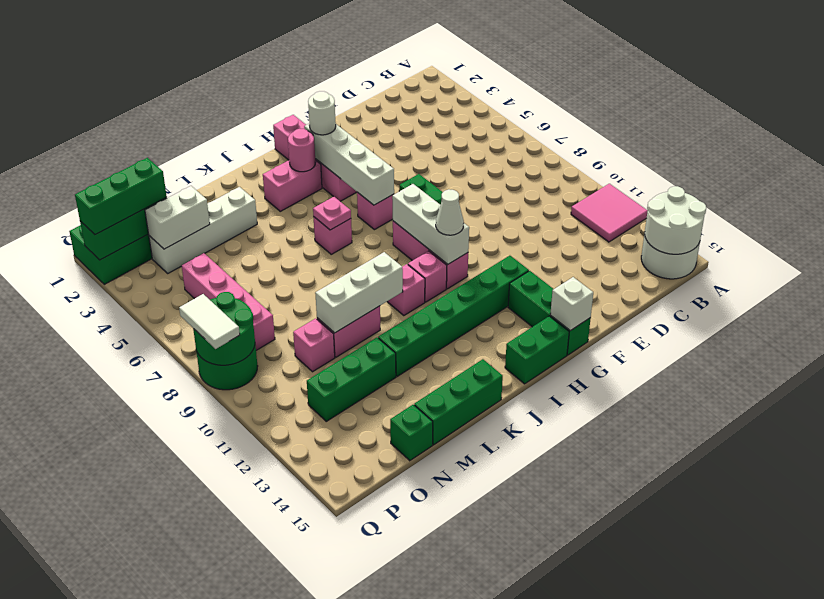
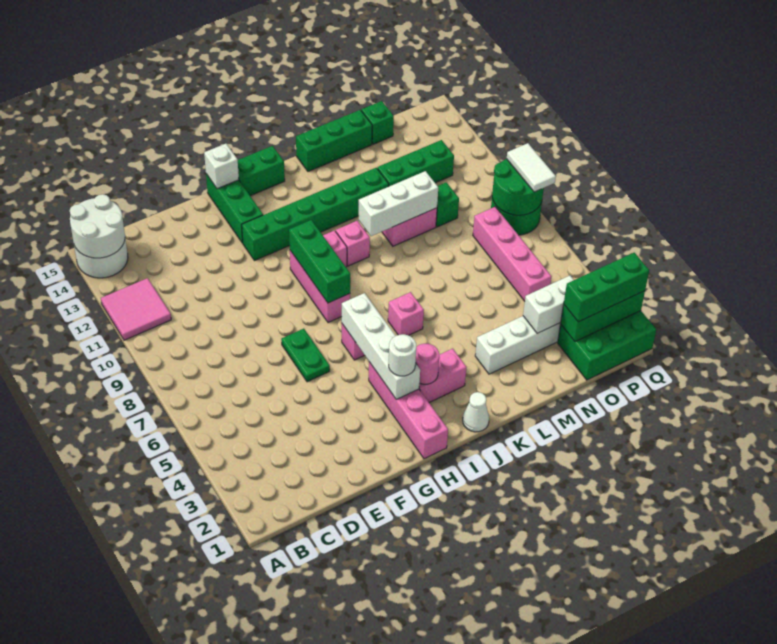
white 1x3 brick [392,184,469,264] -> green 1x3 brick [289,220,350,303]
white 1x1 cone [436,189,464,235] -> white 1x1 cone moved to [463,392,489,432]
pink 1x1 plate [313,197,351,230] -> none
pink 1x1 brick [293,318,335,372] -> green 1x1 brick [436,182,459,227]

